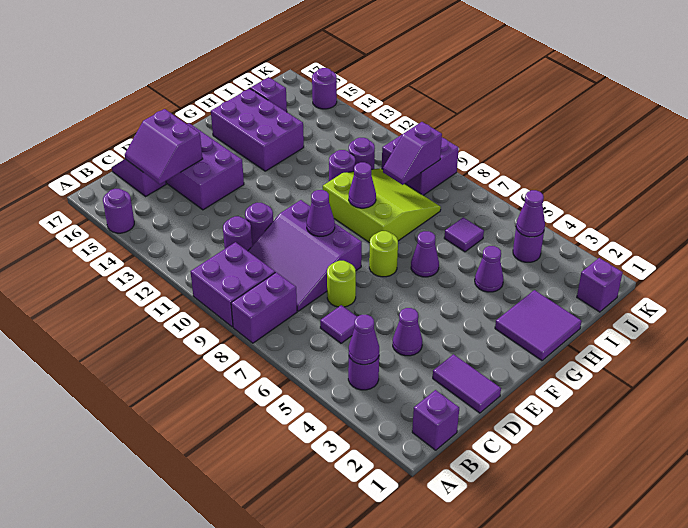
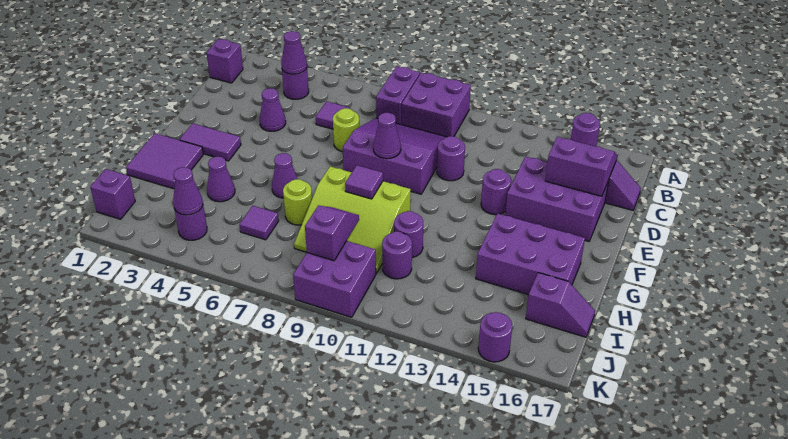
purple 1x1 round brick [223,216,252,251] -> purple 1x1 round brick moved to [481,169,511,215]
purple 1x2 tile [433,354,501,413] -> purple 1x2 tile moved to [180,123,241,161]
lime 1x1 round brick [369,231,398,277] -> lime 1x1 round brick moved to [283,179,312,225]
purple 1x1 cone [349,162,376,208] -> purple 1x1 tile [345,165,383,199]

